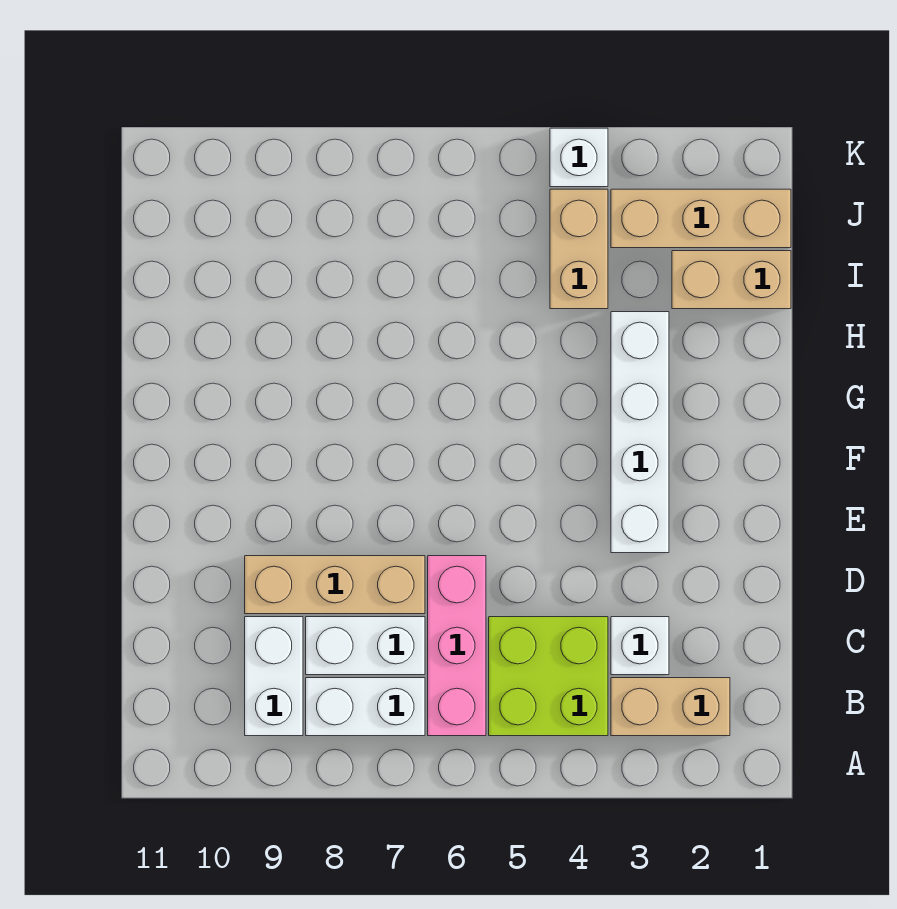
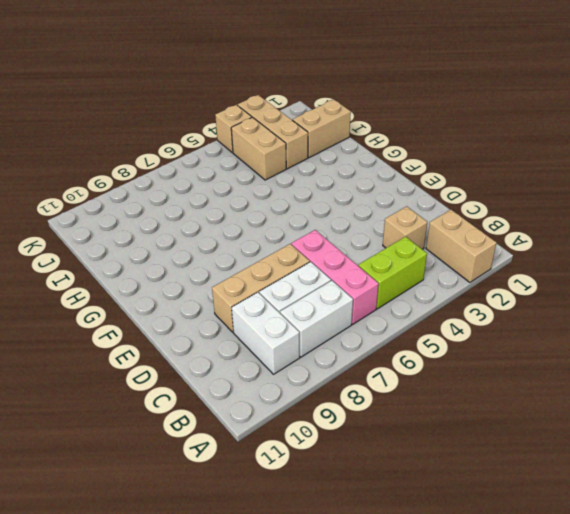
tan 1x2 brick [611,678,730,736] -> tan 1x2 brick turned to [426,210,496,282]
lime 2x2 brick [489,617,608,736] -> lime 1x2 brick [358,236,427,309]
white 1x1 brick [611,617,669,675] -> tan 1x1 brick [383,206,428,249]
white 1x4 brick [611,312,669,553] -> none
tan 1x3 brick [611,189,791,248] -> tan 1x3 brick turned to [238,95,308,169]
white 1x1 brick [550,128,608,187] -> tan 1x1 brick [215,105,252,153]

